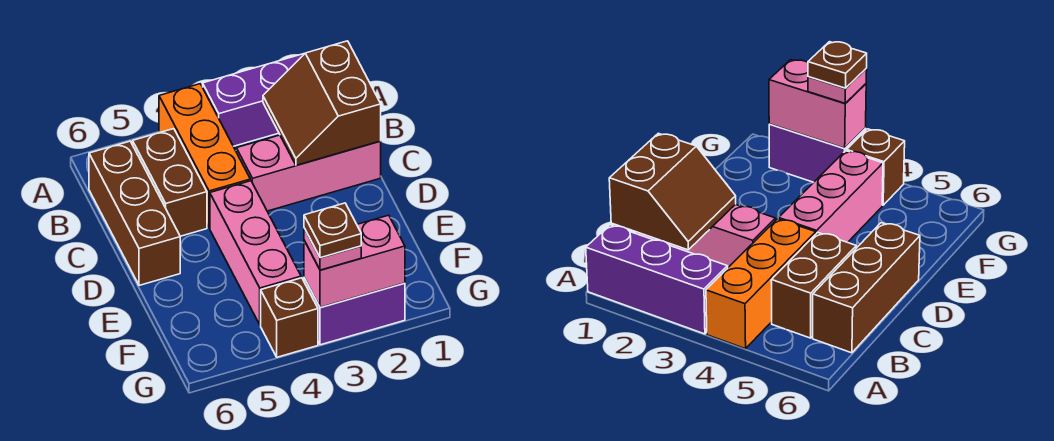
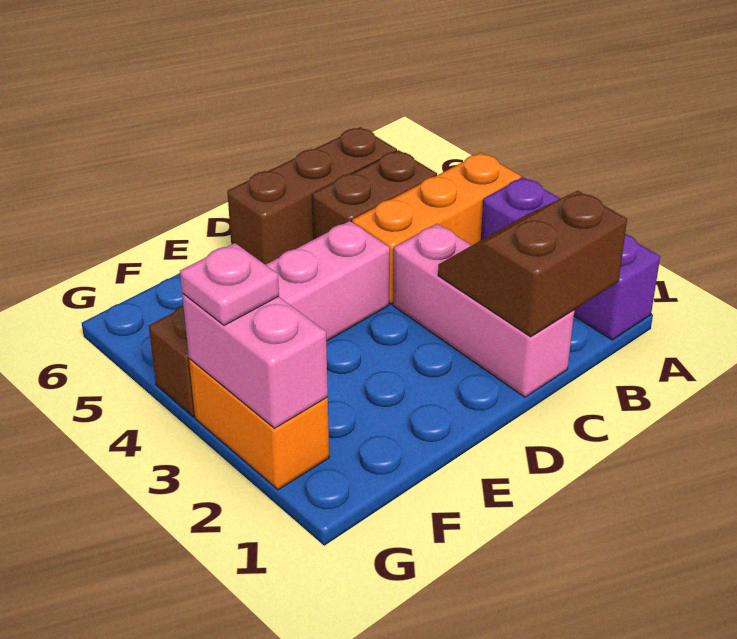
purple 1x2 brick [304,278,405,345] -> orange 1x2 brick [189,359,329,490]
brown 1x1 plate [304,203,361,258] -> none

